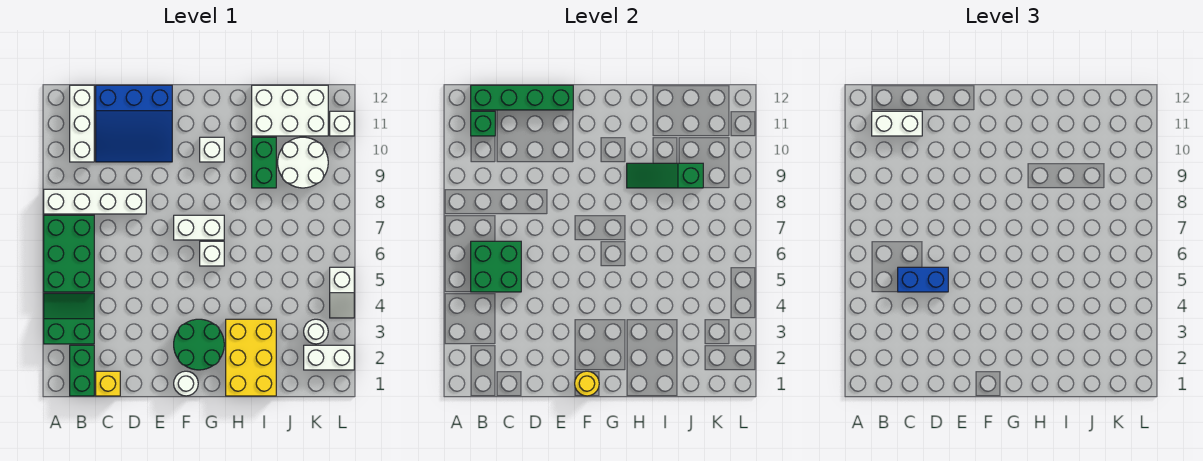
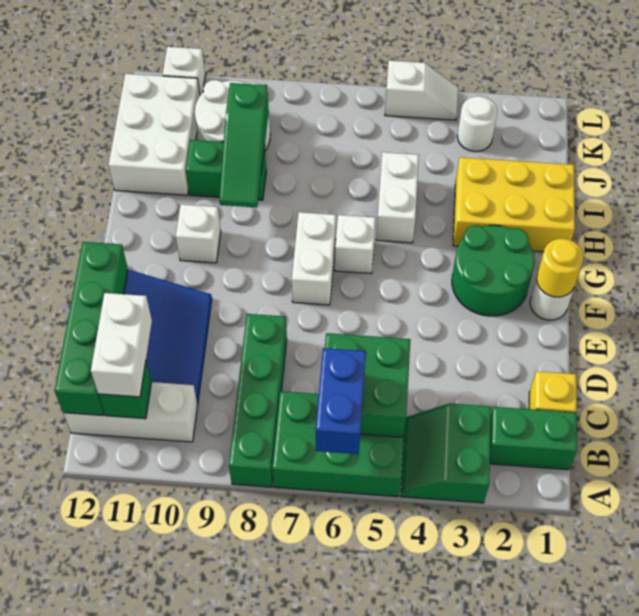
white 1x4 brick [44,189,146,214] -> green 1x4 brick [229,314,287,487]
blue 1x2 brick [898,267,948,292] -> blue 1x2 brick moved to [316,348,366,454]
white 1x2 brick [304,345,354,370] -> white 1x2 brick moved to [376,152,419,243]

